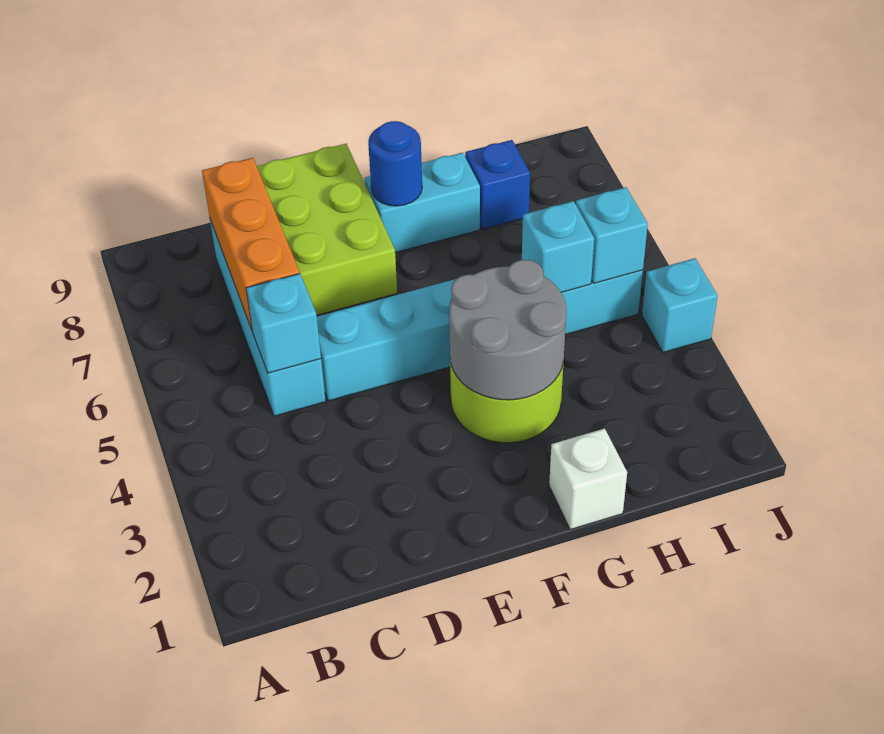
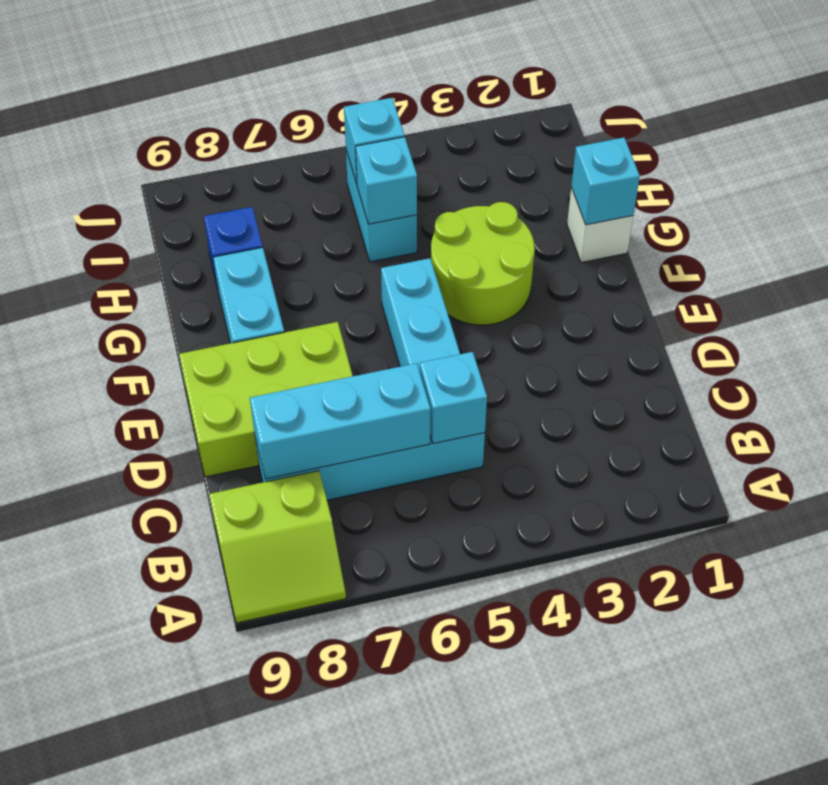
none -> lime 2x2 slope [209,471,346,623]
orange 1x3 brick [202,158,300,330] -> cyan 1x3 brick [250,363,431,479]
grey 2x2 round brick [449,260,566,400] -> none
blue 1x1 round brick [368,121,422,206] -> none
cyan 1x1 brick [642,258,718,353] -> cyan 1x1 brick moved to [571,138,640,225]

